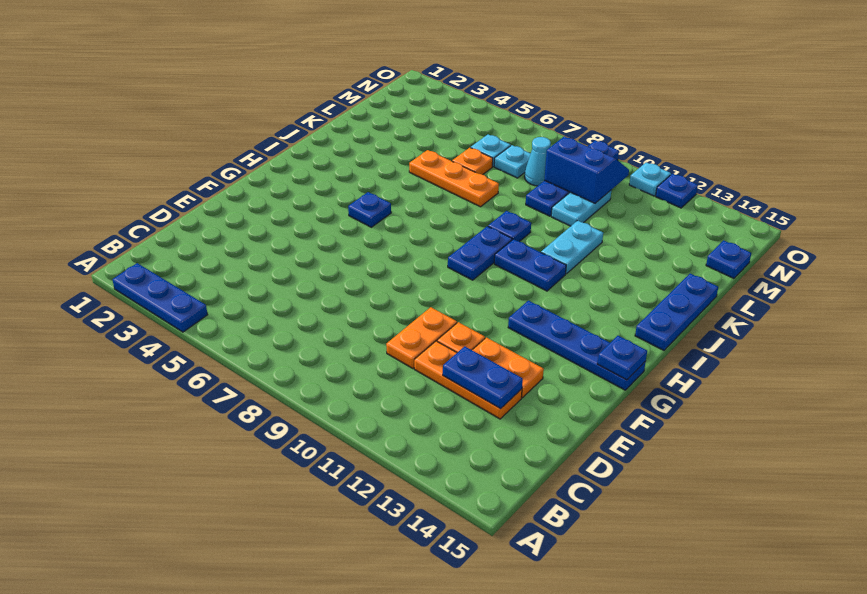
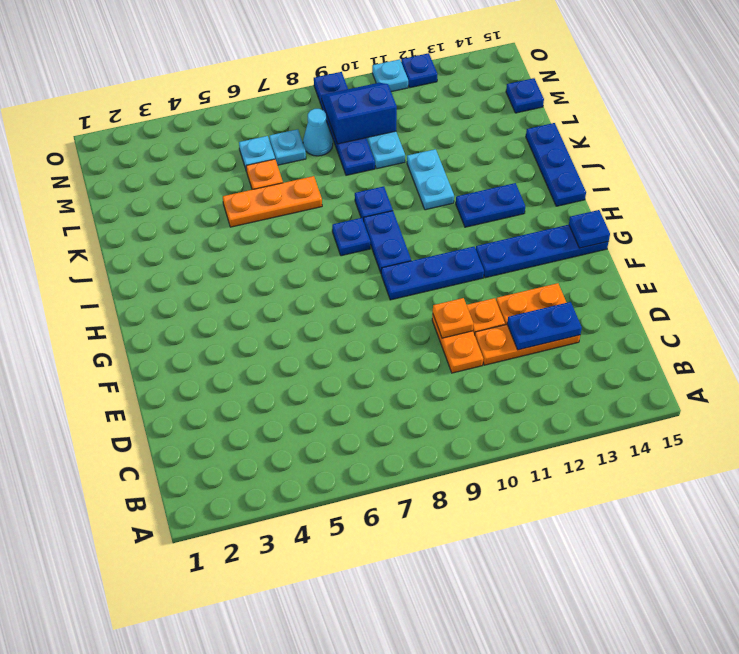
blue 1x3 plate [113,263,208,332] -> blue 1x3 plate moved to [381,247,484,300]
none -> orange 1x1 plate [433,298,474,338]
blue 1x1 plate [348,192,391,227] -> blue 1x1 plate moved to [332,218,370,256]
blue 1x2 plate [494,239,566,291] -> blue 1x2 plate moved to [456,183,525,227]

